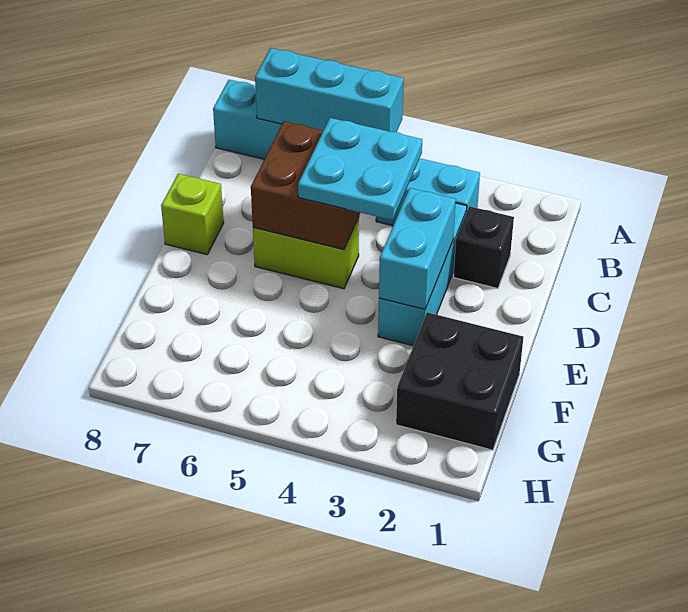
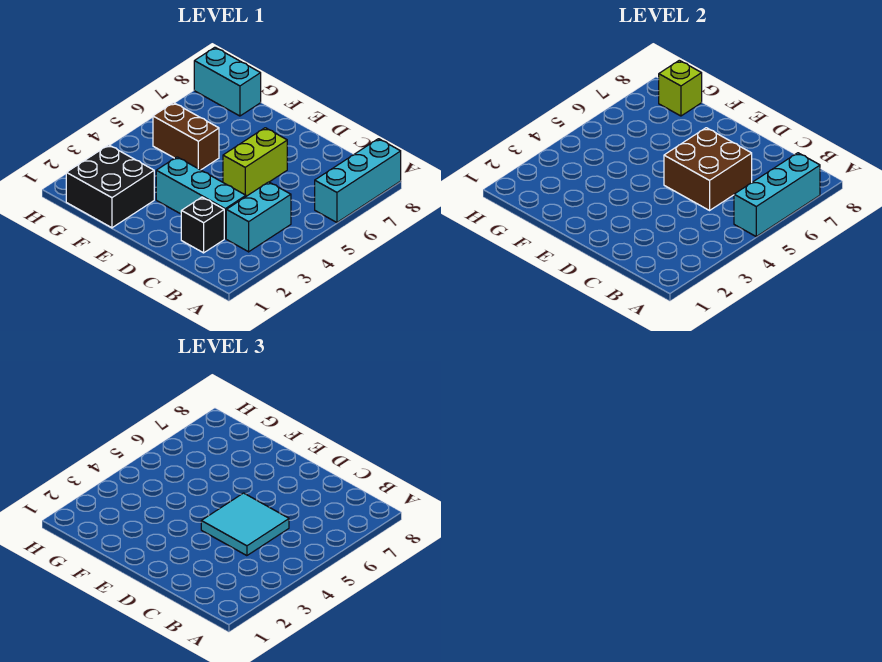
cyan 2x2 plate [298,118,422,220] -> cyan 2x2 tile [201,493,289,556]
cyan 1x2 brick [379,188,456,309] -> cyan 1x2 brick moved to [194,47,261,116]
lime 1x1 brick [161,174,224,255] -> lime 1x1 brick moved to [659,60,702,116]
none -> brown 1x2 brick [153,103,219,170]

